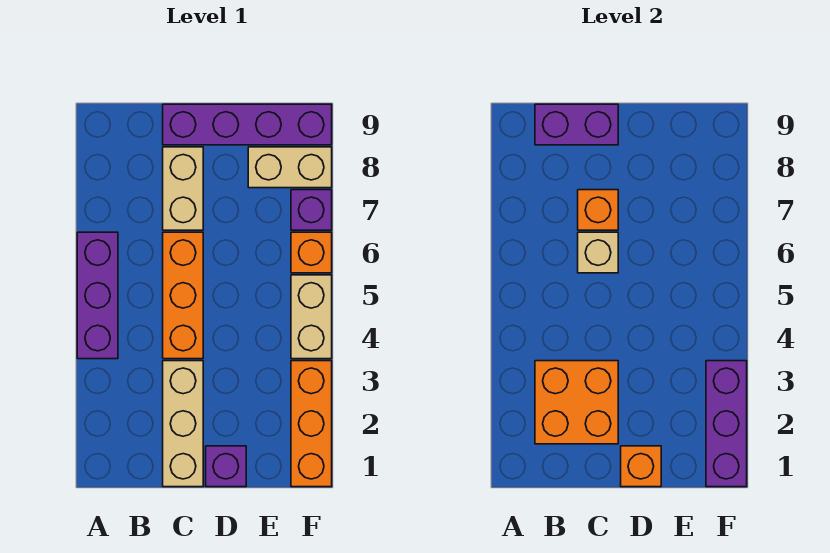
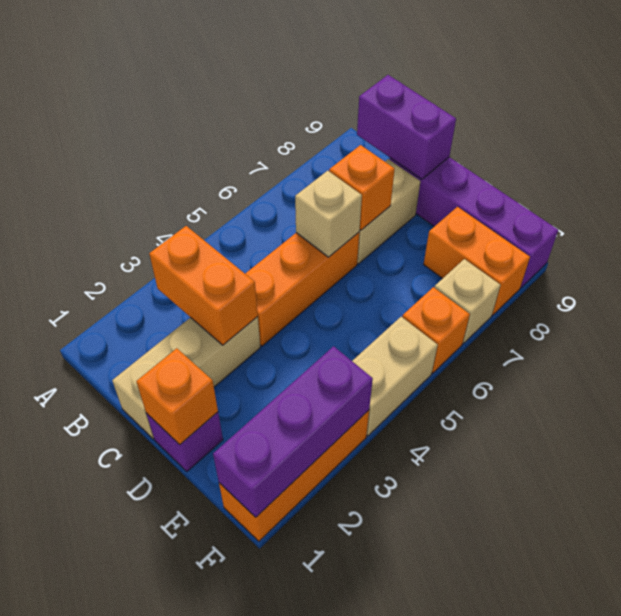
purple 1x3 brick [77,232,118,359] -> none
orange 2x2 brick [535,361,618,444] -> orange 1x2 brick [149,226,258,345]
tan 1x2 brick [248,147,332,188] -> orange 1x2 brick [424,207,530,315]
purple 1x1 brick [291,190,332,230] -> tan 1x1 brick [435,259,501,344]

